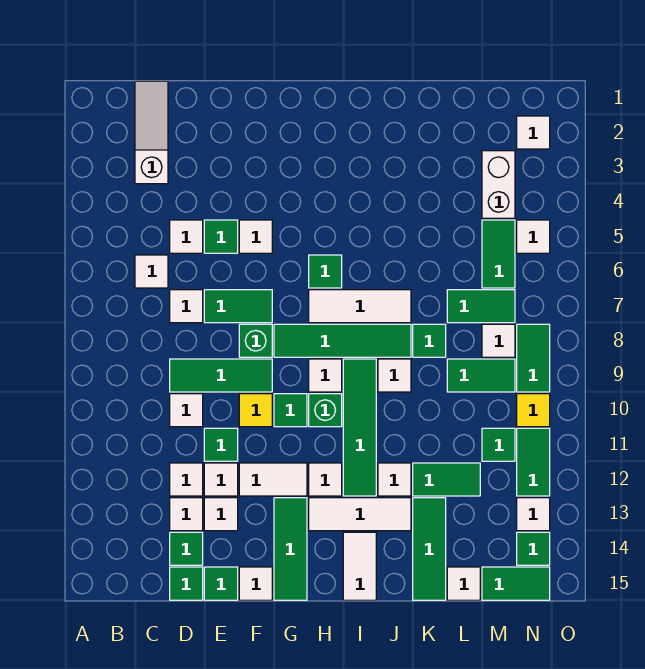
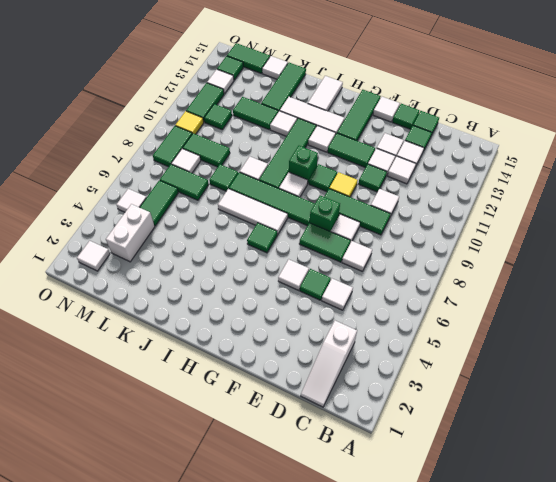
white 1x1 tile [135,255,168,288] -> white 1x1 tile moved to [331,214,360,243]
white 1x2 tile [239,463,307,496] -> green 1x2 tile [328,133,375,168]

